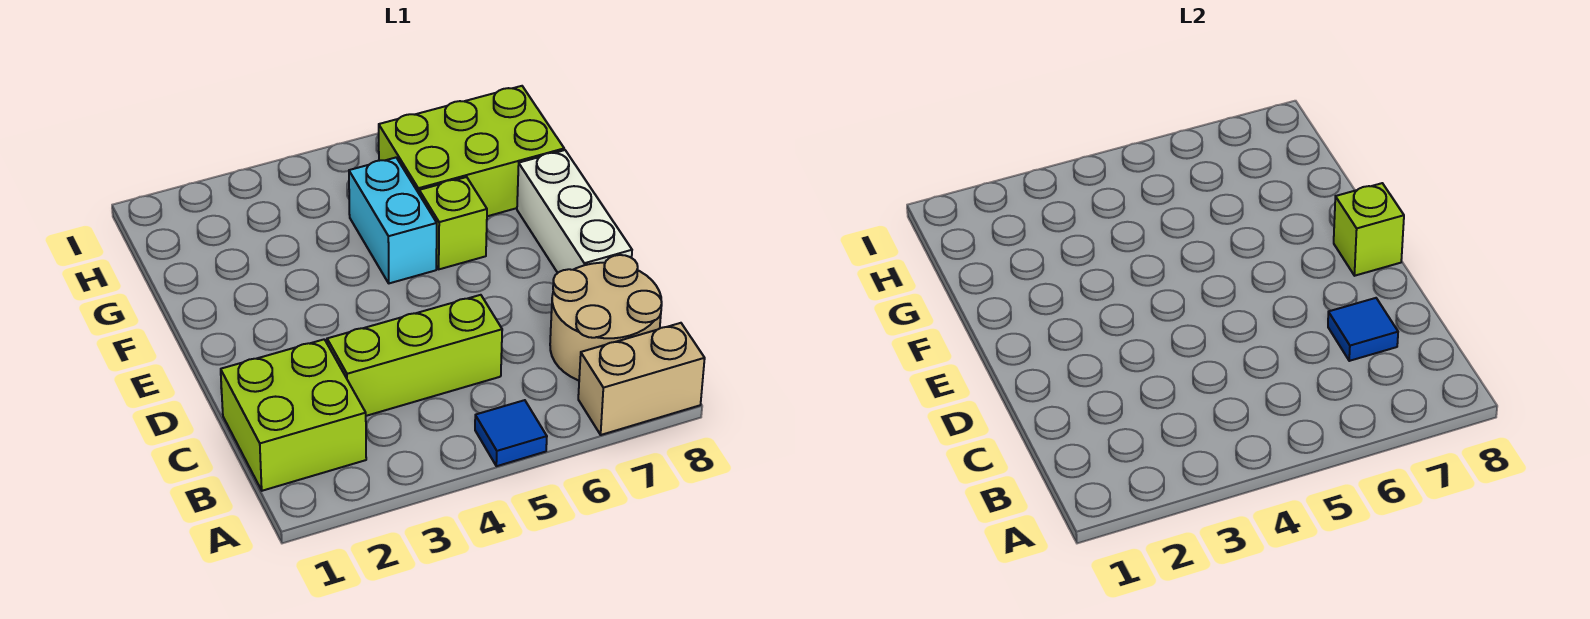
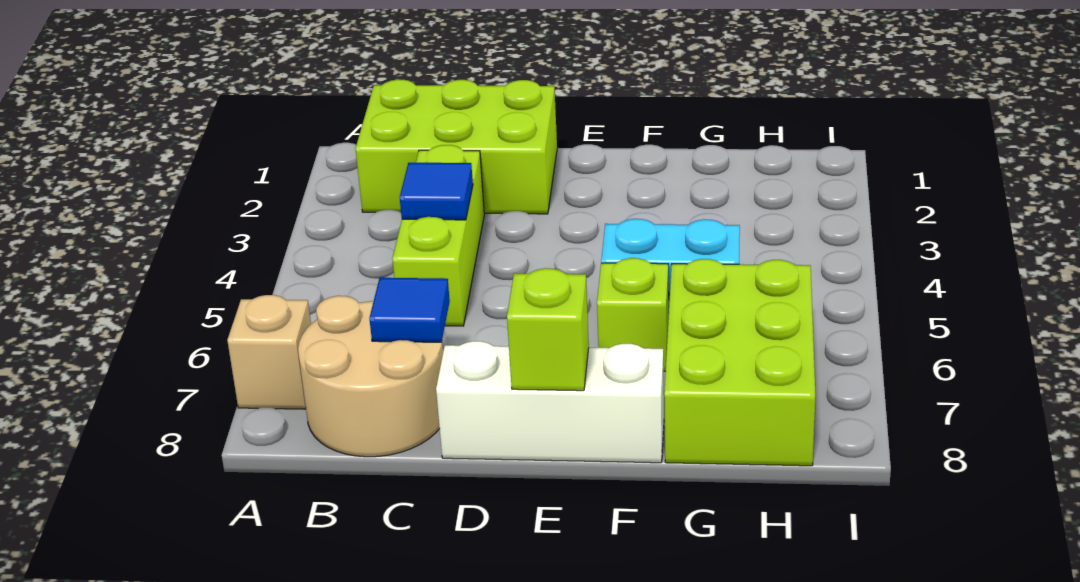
blue 1x1 tile [475,400,547,466] -> blue 1x1 tile moved to [400,163,473,220]
tan 1x2 brick [578,323,705,435] -> tan 1x1 brick [227,295,311,409]
lime 2x2 brick [221,339,366,491] -> lime 2x3 brick [356,79,557,214]

